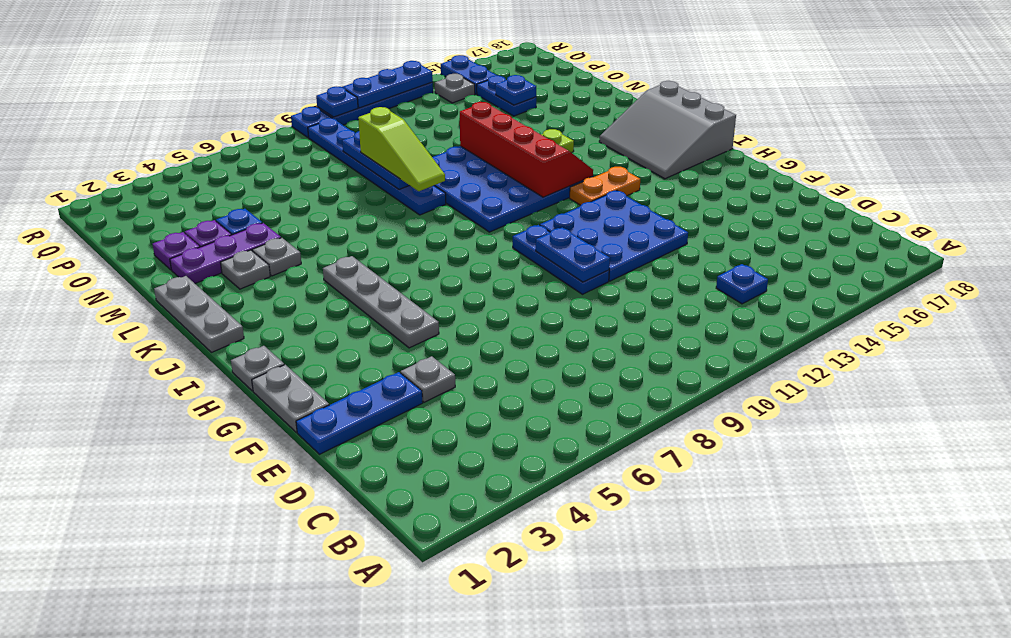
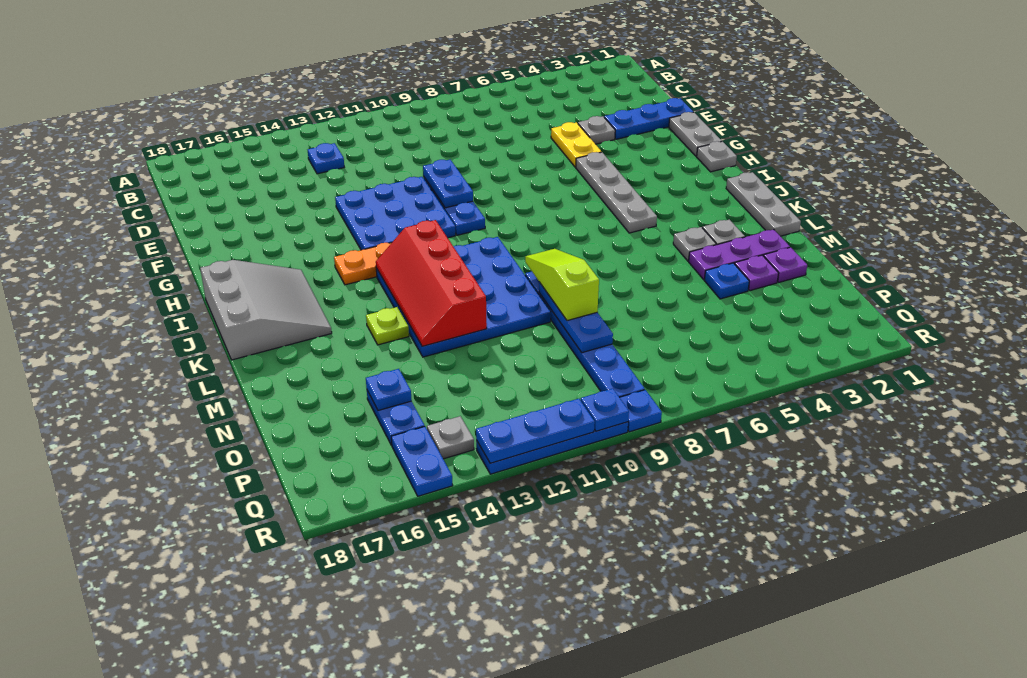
none -> yellow 1x2 plate [551,122,601,167]

